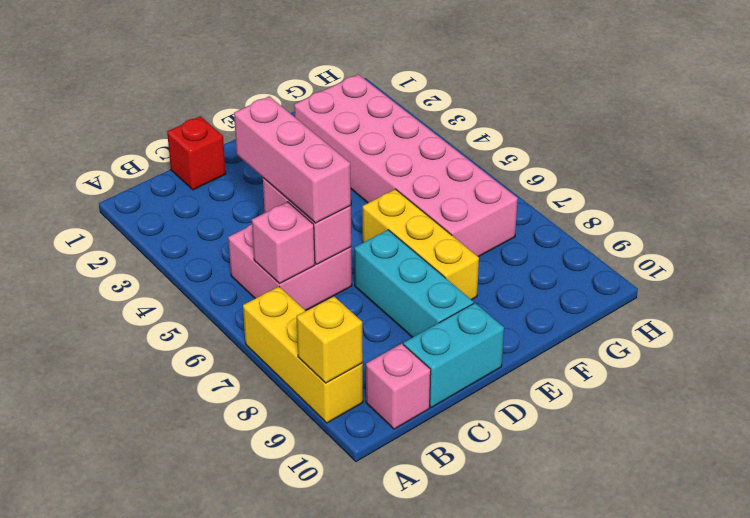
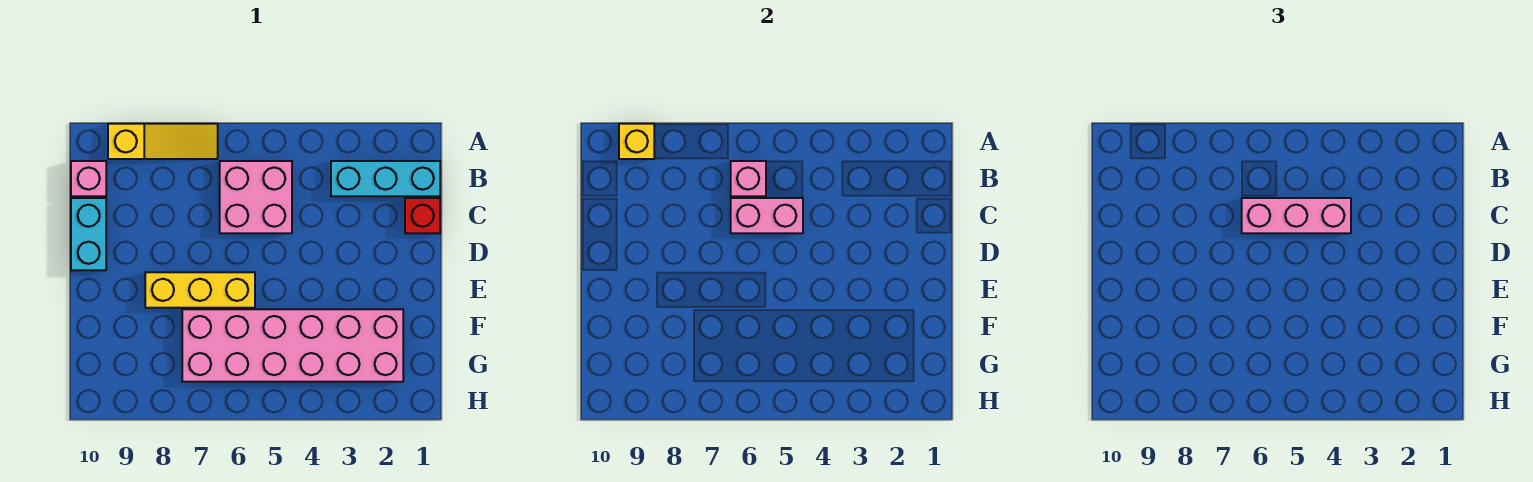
yellow 1x3 brick [243,287,363,423] -> yellow 1x3 slope [108,124,218,159]
cyan 1x3 brick [354,230,474,338] -> cyan 1x3 brick moved to [331,161,440,196]

